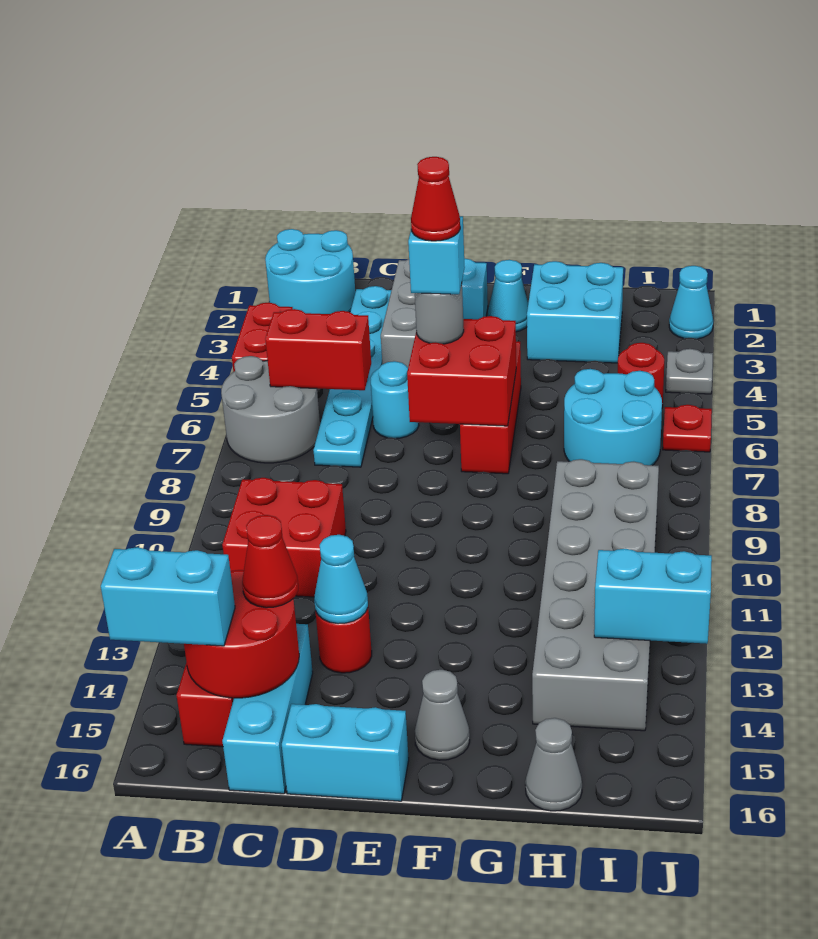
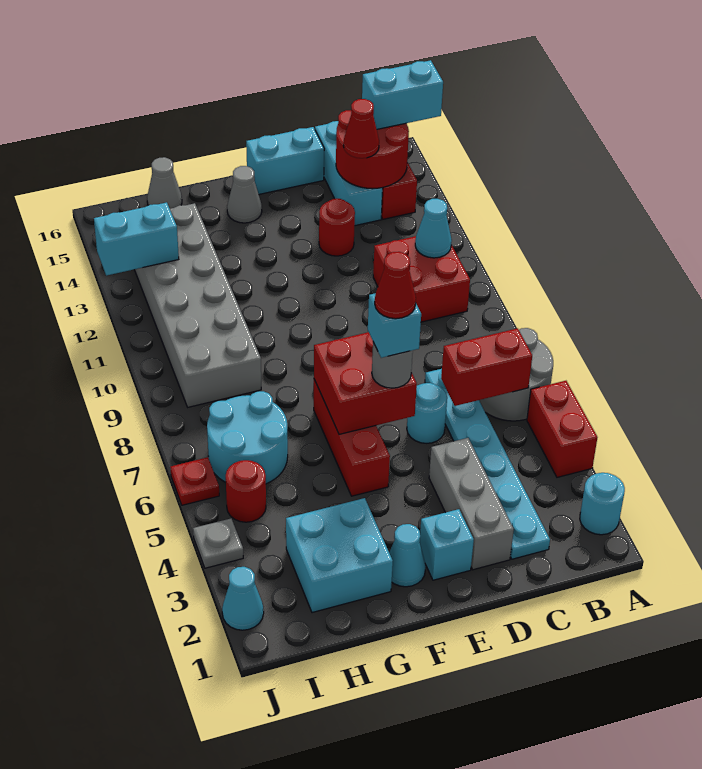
cyan 2x2 round brick [265,229,355,314] -> cyan 1x1 round brick [580,473,625,535]
cyan 1x1 cone [314,535,368,624] -> cyan 1x1 cone moved to [415,199,452,258]

